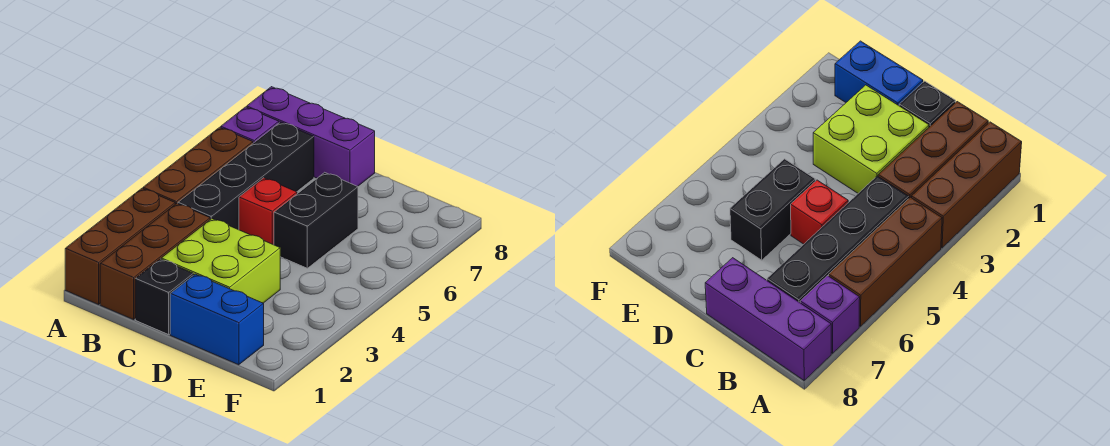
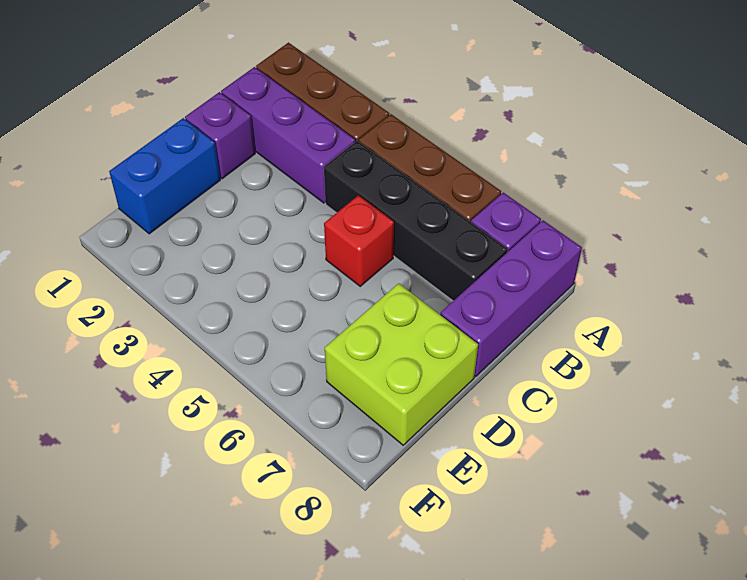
brown 1x3 brick [100,204,210,319] -> purple 1x3 brick [221,67,355,203]
black 1x1 brick [135,259,193,335] -> purple 1x1 brick [185,92,255,179]
lime 2x2 brick [161,219,280,303] -> lime 2x2 brick moved to [325,283,478,445]
black 1x2 brick [274,172,358,268] -> none

